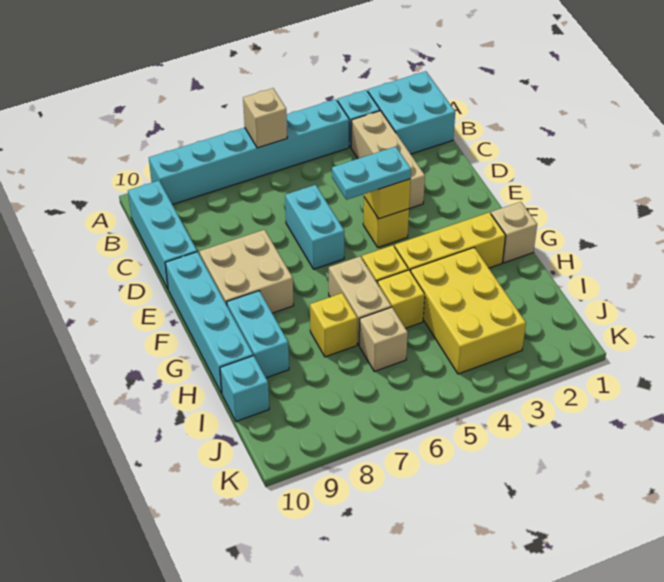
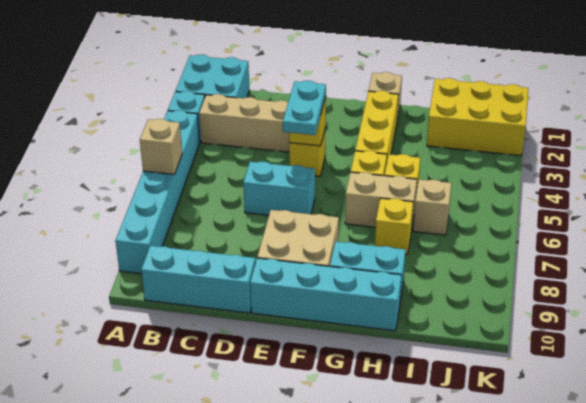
yellow 2x3 brick [411,248,526,374] -> yellow 2x3 brick moved to [427,78,528,156]
cyan 1x1 brick [220,356,269,421] -> none

